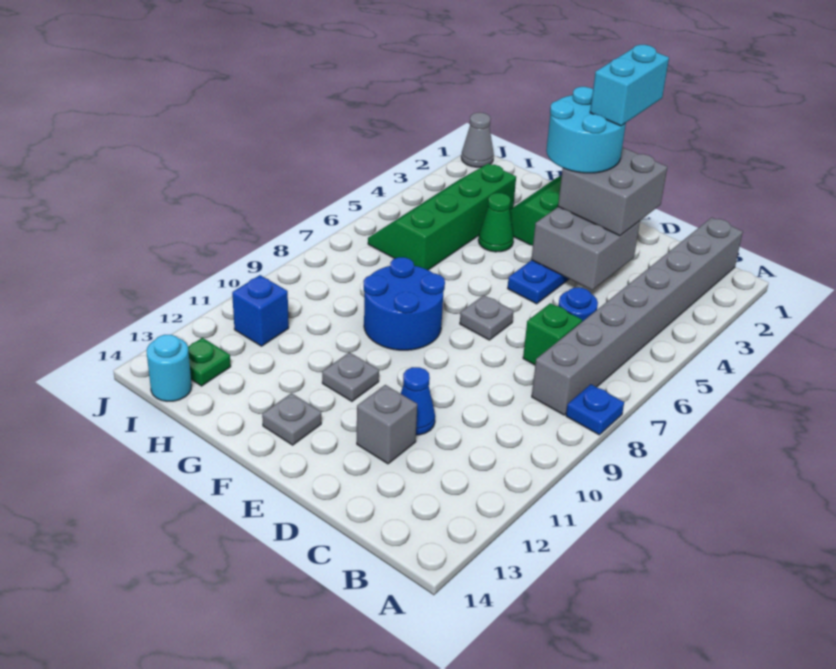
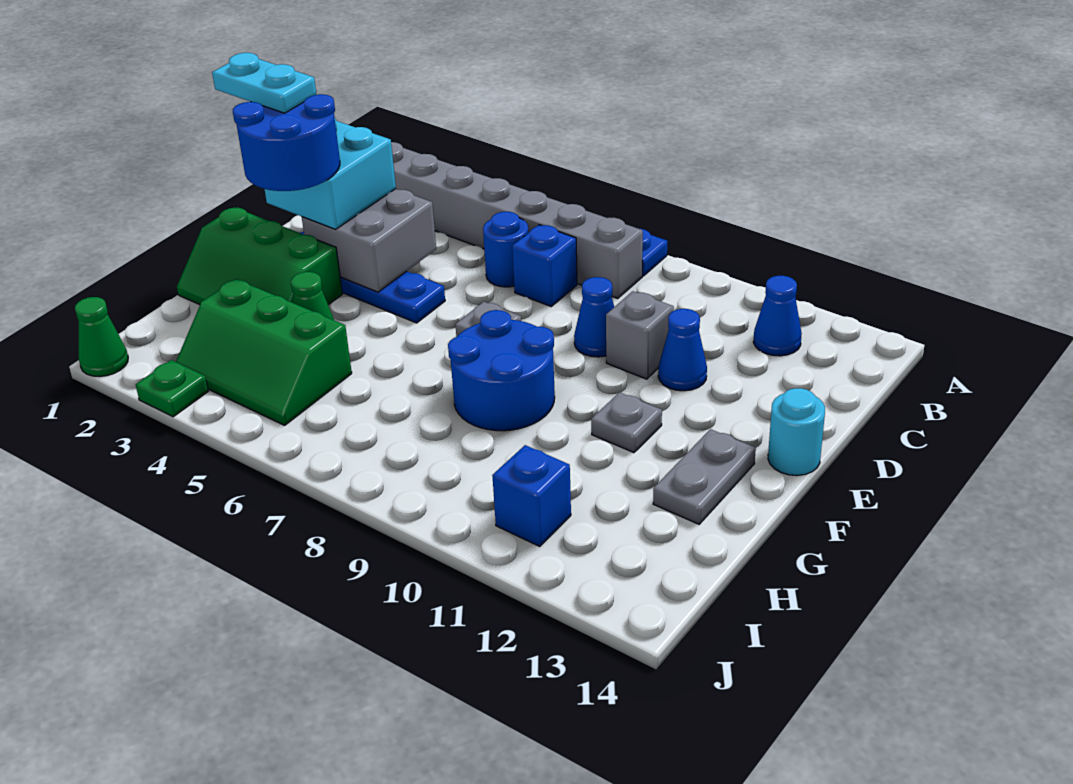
none -> blue 1x1 cone [753,276,802,356]
green 1x1 brick [523,303,582,365] -> blue 1x1 brick [512,225,577,306]
grey 2x2 brick [558,147,667,236] -> cyan 2x2 brick [265,119,396,229]
none -> blue 1x1 cone [574,277,614,357]
grey 1x1 brick [357,385,417,464] -> grey 1x1 brick moved to [606,291,674,379]
cyan 1x2 brick [590,45,669,126] -> cyan 1x2 plate [212,53,316,113]
cyan 2x2 round brick [546,87,626,173] -> blue 2x2 round brick [233,94,340,191]
grey 1x1 plate [262,393,321,445] -> grey 1x2 plate [653,429,756,524]
green 2x4 slope [368,164,516,270] -> green 2x3 slope [176,279,352,425]
green 1x1 plate [188,338,231,386] -> green 1x1 plate moved to [136,360,208,417]
cyan 1x1 round brick [147,335,192,401] -> cyan 1x1 round brick moved to [768,388,825,476]
grey 1x1 cone [461,113,494,167] -> green 1x1 cone [75,297,128,377]

